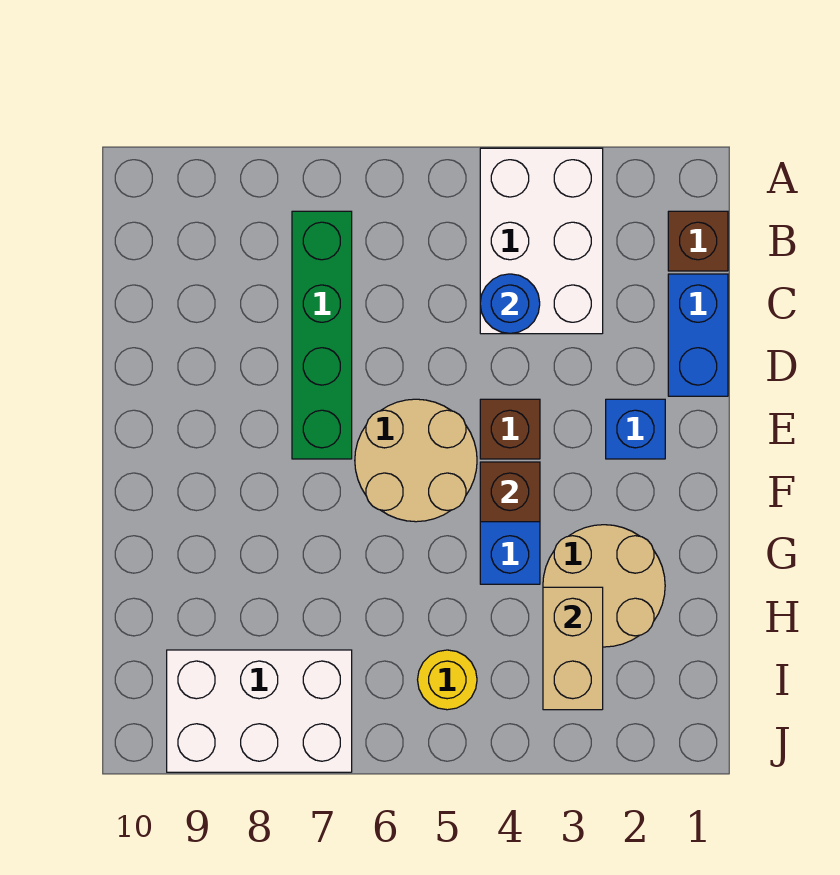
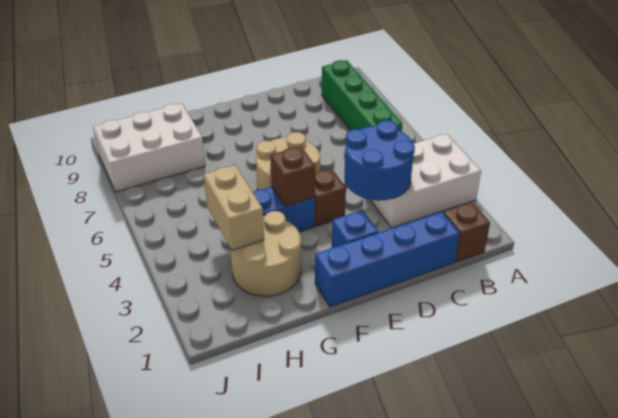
green 1x4 brick [292,211,352,459] -> green 1x4 brick turned to [322,60,402,131]
blue 1x2 brick [668,274,728,396] -> blue 1x4 brick [315,212,460,307]
blue 1x1 round brick [480,274,540,334] -> blue 2x2 round brick [344,120,415,201]
tan 1x2 brick [543,587,603,710] -> tan 1x2 brick turned to [204,165,264,250]
yellow 1x1 round brick [418,650,477,710] -> none
white 2x3 brick [167,650,352,772] -> white 2x3 brick turned to [93,103,205,192]

